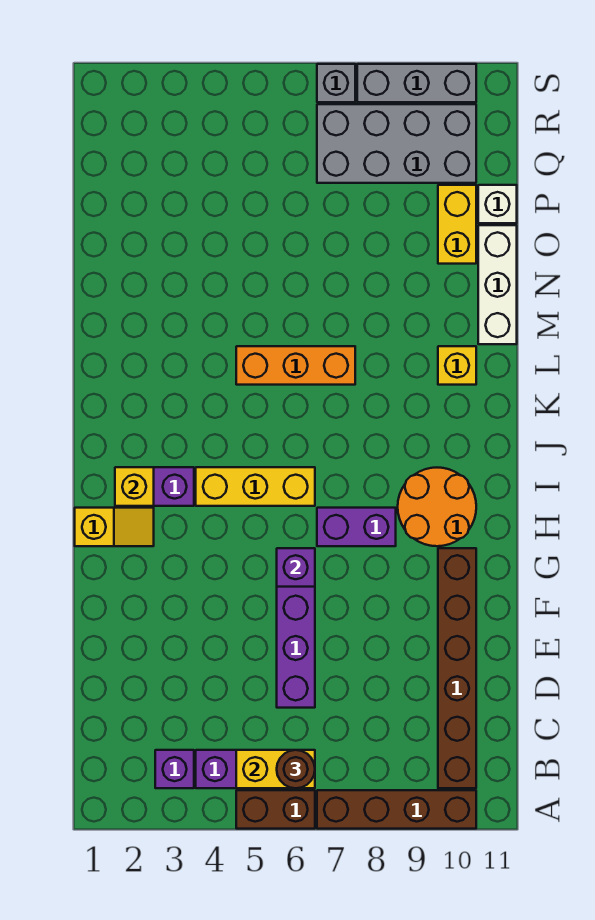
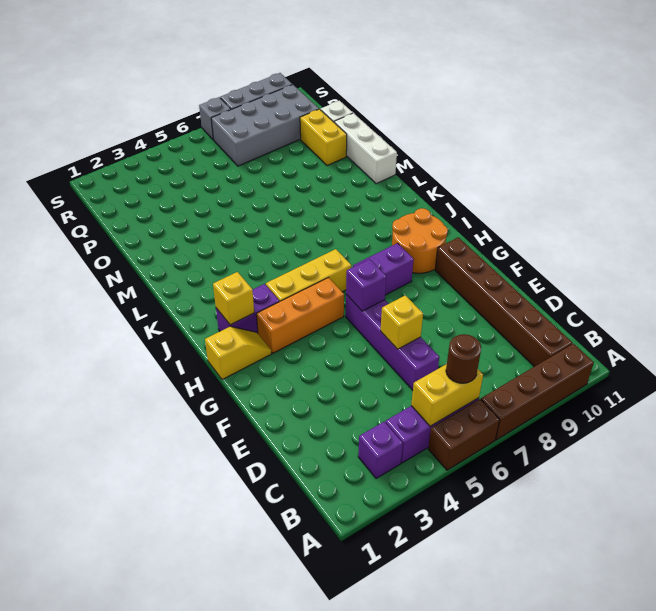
orange 1x3 brick [236,346,355,385] -> orange 1x3 brick moved to [256,278,344,353]
yellow 1x1 brick [438,346,476,385] -> yellow 1x1 brick moved to [381,295,423,349]

